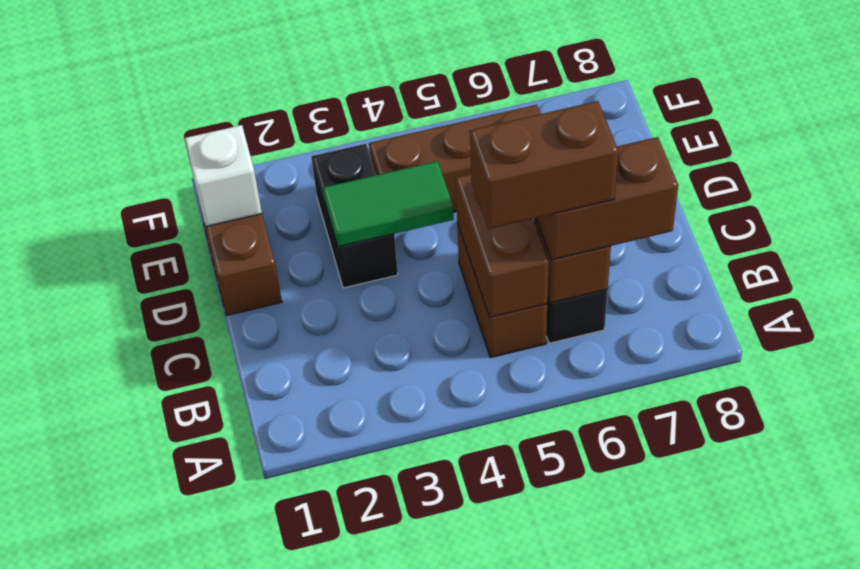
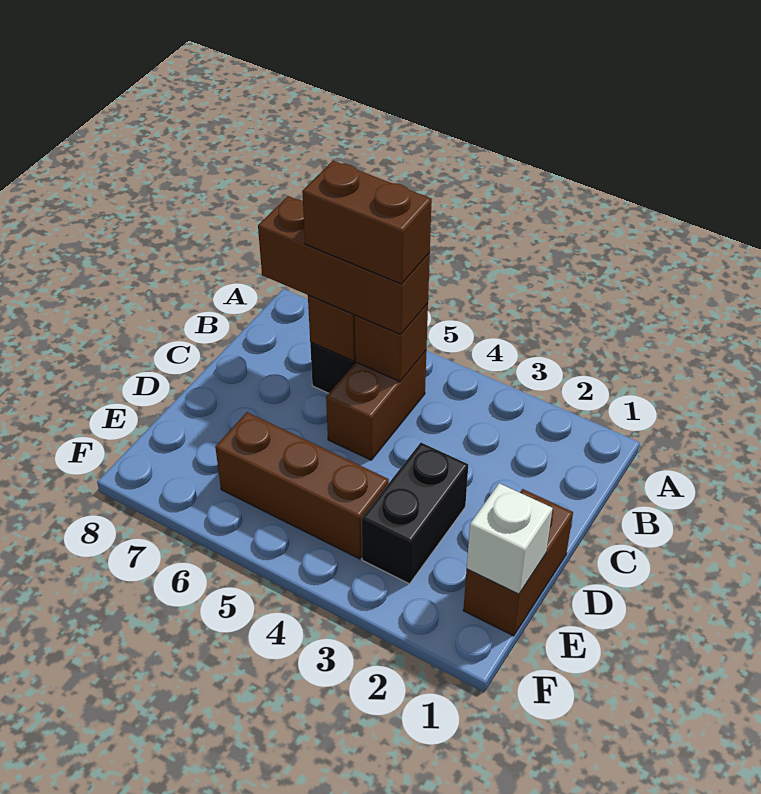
brown 1x2 brick [456,174,549,317] -> brown 1x1 brick [355,303,428,381]
brown 1x2 brick [536,137,678,260] -> brown 1x3 brick [258,196,430,334]
green 1x2 tile [323,161,454,247] -> none

